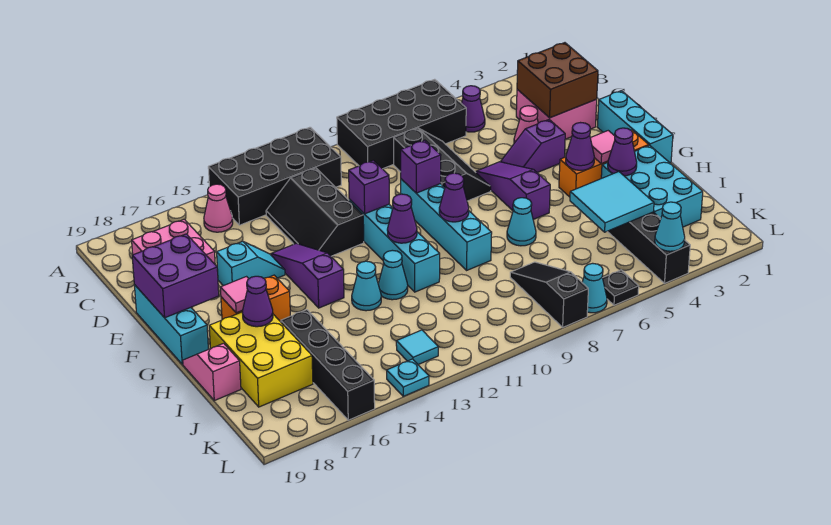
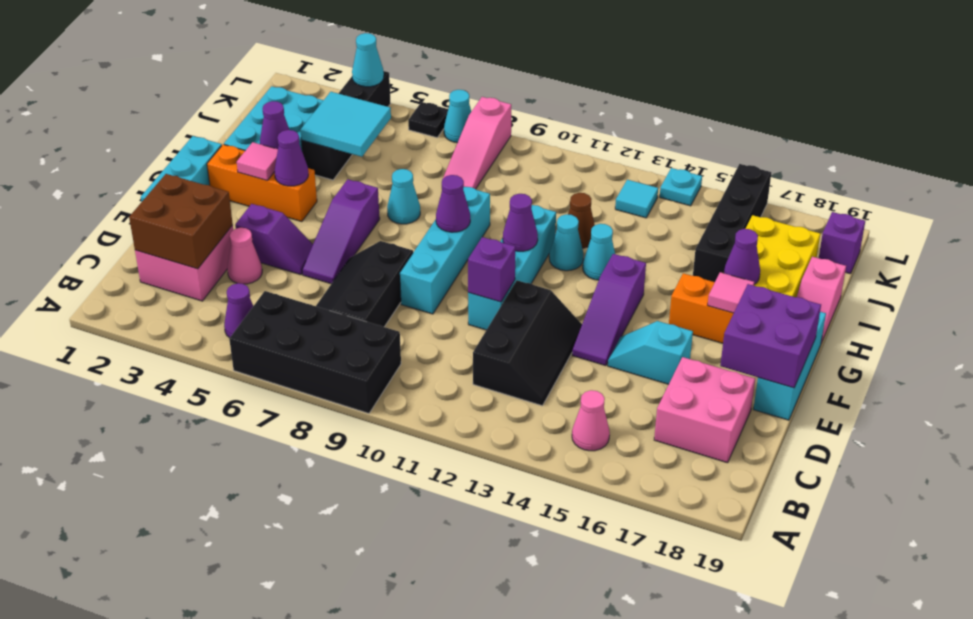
black 2x4 brick [208,127,341,225] -> none
purple 1x1 brick [401,140,441,193] -> purple 1x1 brick moved to [819,212,865,274]
none -> brown 1x1 cone [568,193,595,248]
black 1x3 slope [510,262,588,327] -> pink 1x3 slope [443,97,511,189]

